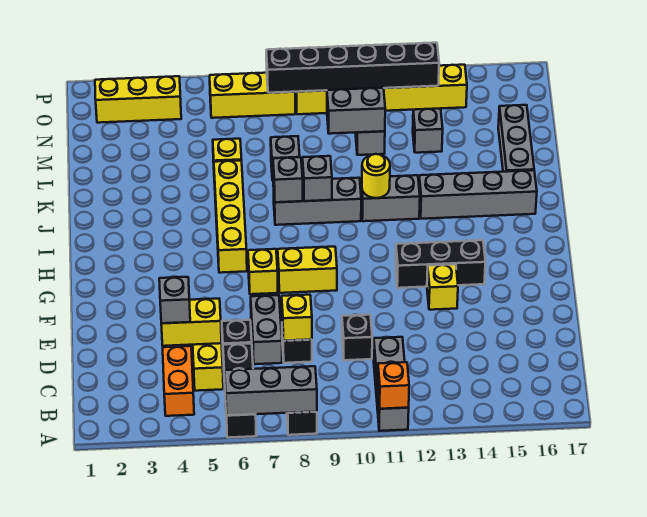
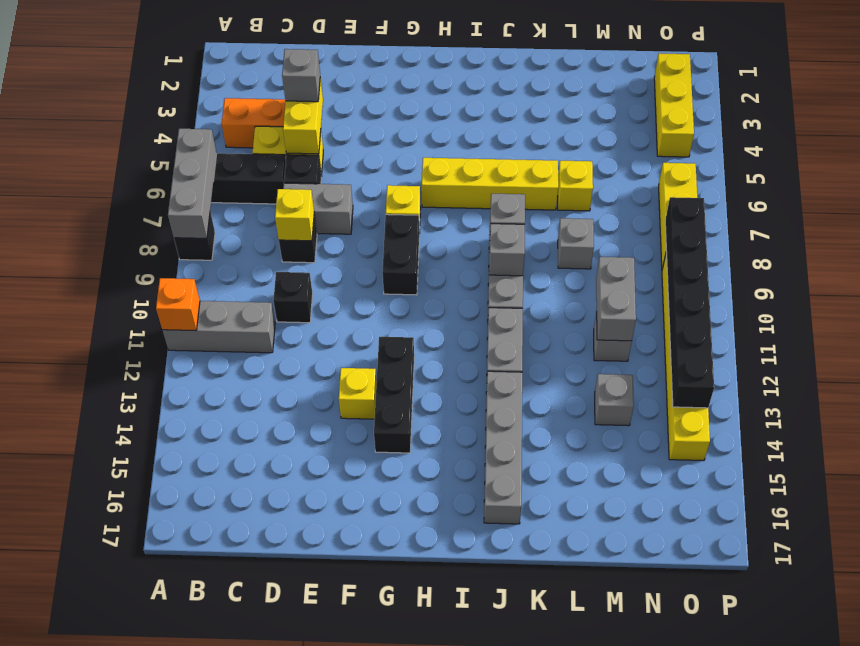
yellow 1x2 brick [278,247,337,293] -> black 1x2 brick [382,214,419,295]
yellow 1x1 round brick [362,154,390,198] -> none
grey 1x3 brick [498,105,534,172] -> none

